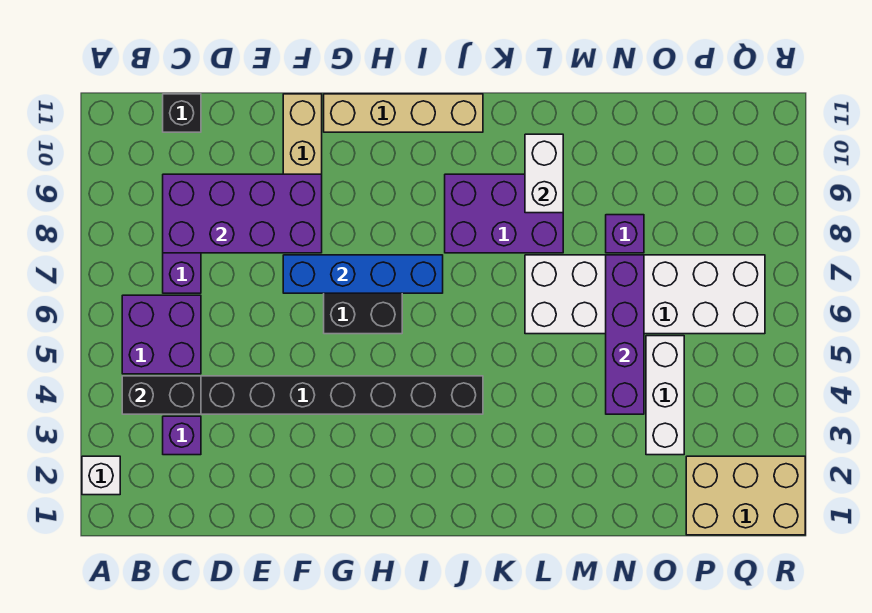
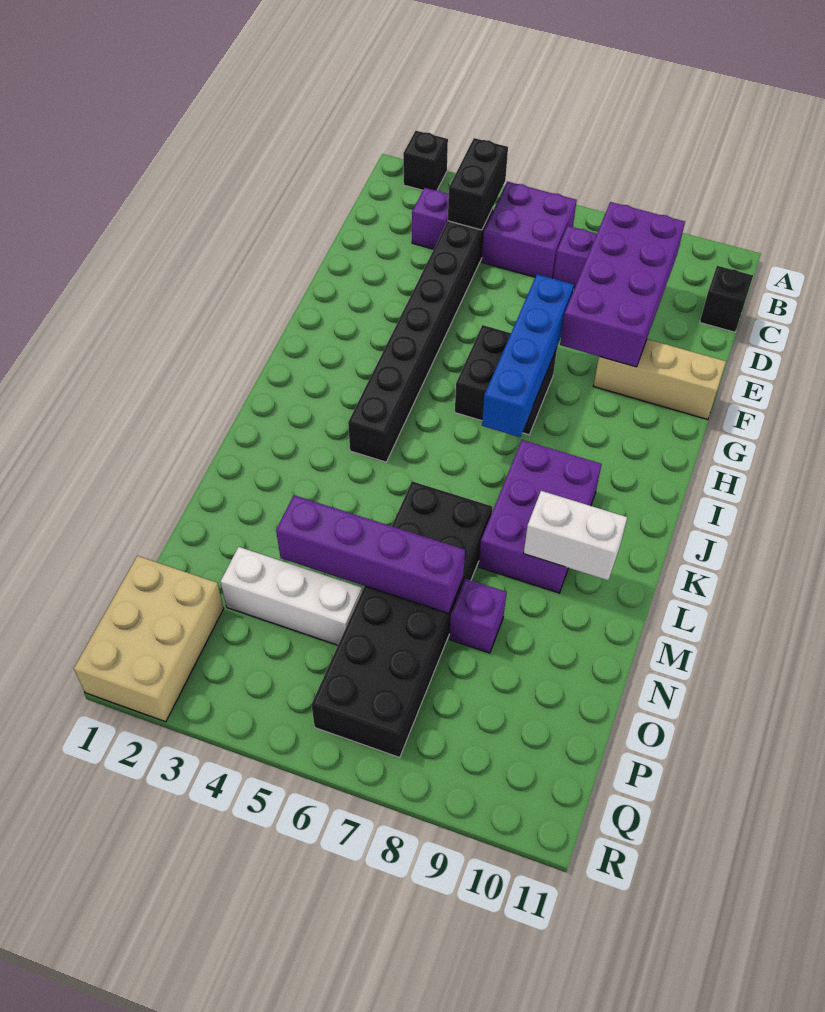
white 1x1 brick [82,456,120,495] -> black 1x1 brick [403,131,448,190]
tan 1x4 brick [324,94,483,132] -> none
white 2x6 brick [525,255,765,334] -> black 2x6 brick [311,481,492,757]

